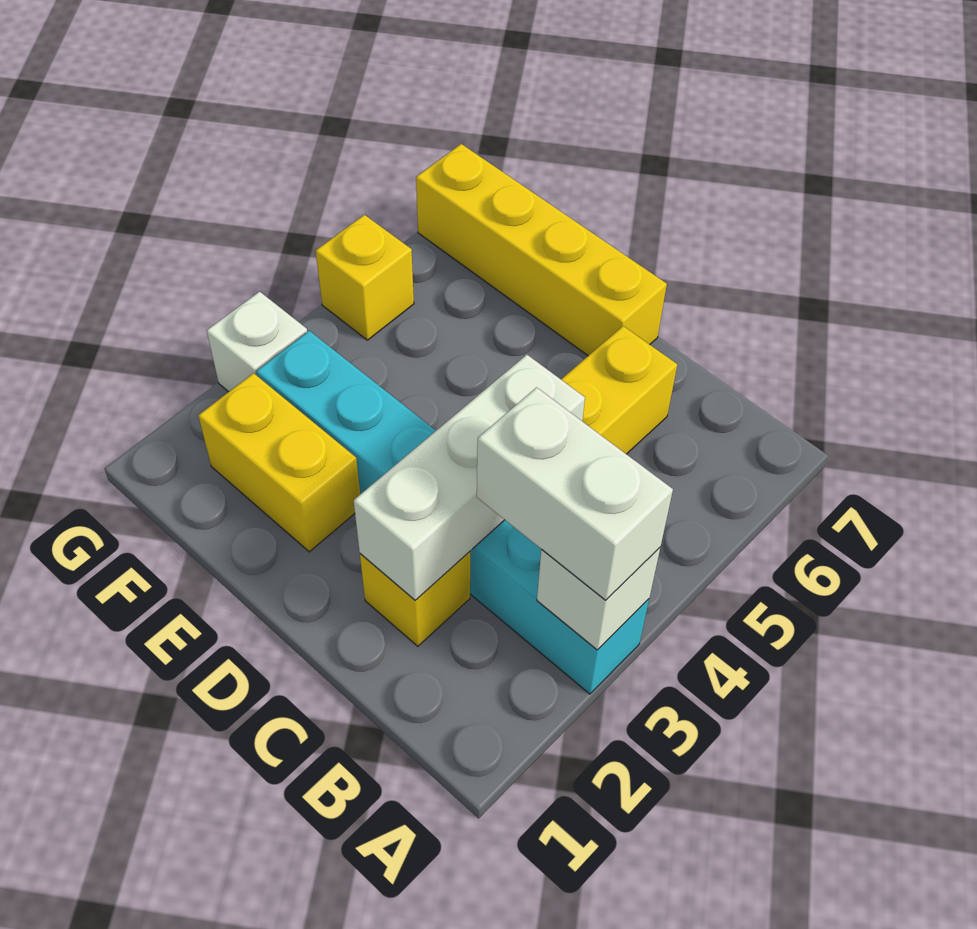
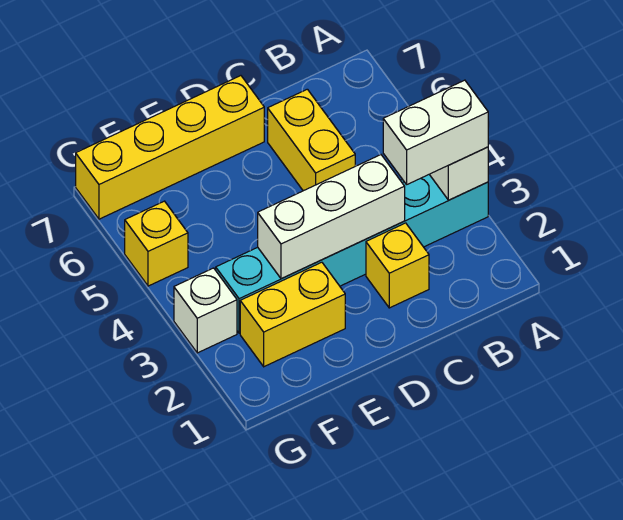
white 1x3 brick [354,355,585,600] -> white 1x3 brick turned to [258,155,405,279]

